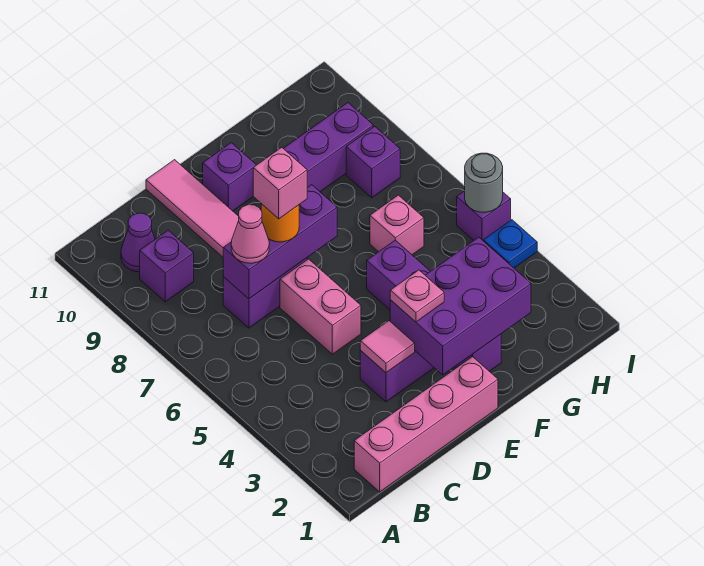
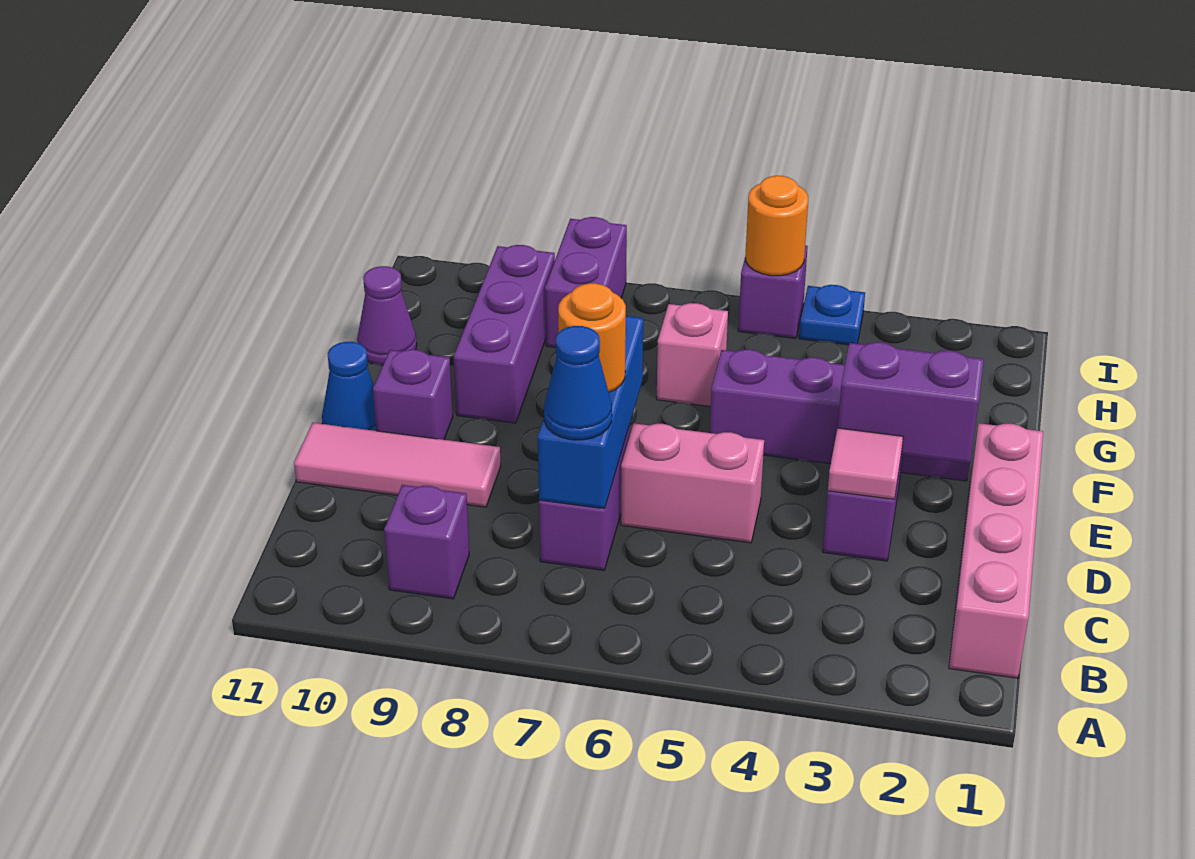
purple 1x1 cone [121,213,155,272] -> purple 1x1 cone moved to [357,266,417,365]
purple 1x3 brick [223,185,337,299] -> blue 1x3 brick [538,316,643,509]
pink 1x1 cone [231,205,269,263] -> blue 1x1 cone [544,326,612,440]
pink 1x1 brick [253,147,307,219] -> none
purple 2x3 brick [390,237,531,375] -> purple 1x2 brick [838,342,984,463]
pink 1x1 plate [390,270,444,322] -> none
none -> blue 1x1 cone [322,342,376,431]
purple 1x1 brick [346,126,400,198] -> purple 1x2 brick [545,217,627,348]
grey 1x1 round brick [465,153,503,212] -> orange 1x1 round brick [746,176,808,276]

